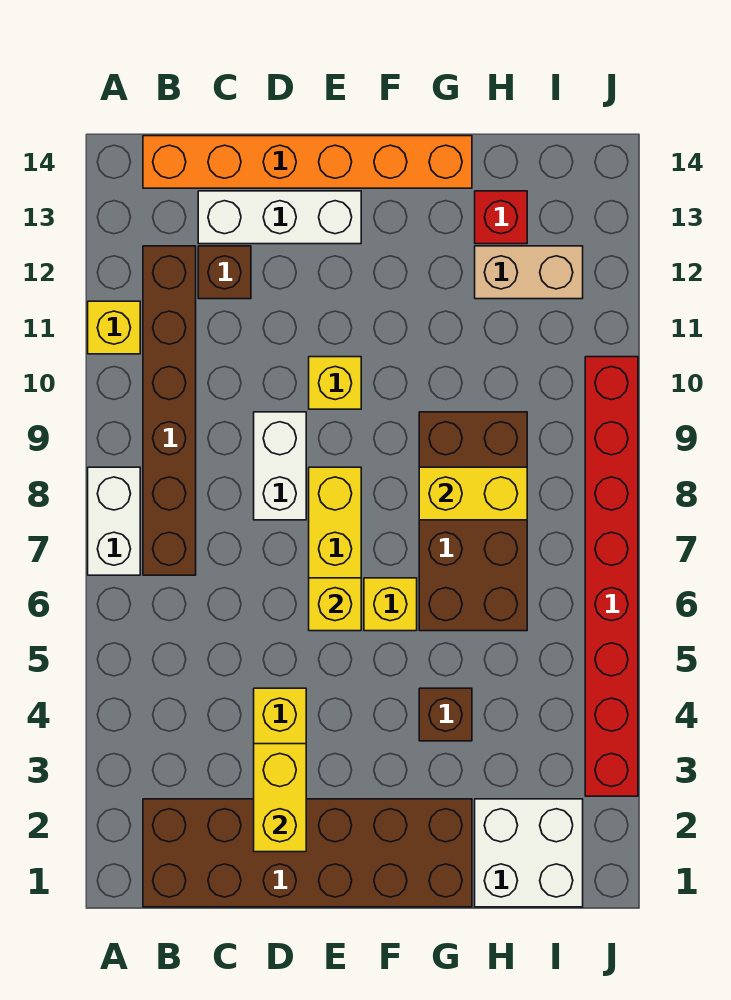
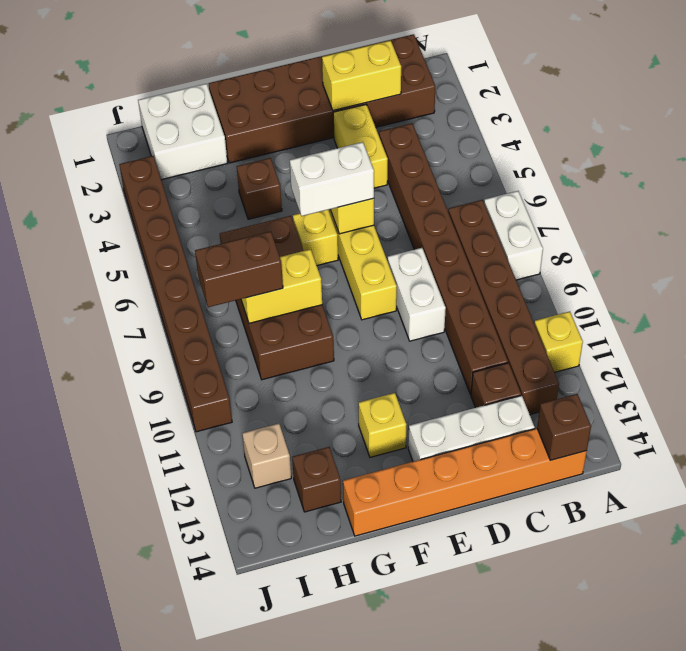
none -> brown 1x1 brick [537,394,591,460]
none -> brown 1x8 brick [379,123,508,395]
yellow 1x2 brick [254,744,306,852] -> yellow 1x2 brick turned to [322,40,401,111]
none -> white 1x2 brick [290,142,374,216]
yellow 1x1 brick [309,357,361,409] -> yellow 1x1 brick moved to [359,393,406,457]
none -> brown 1x2 brick [195,231,283,307]
tan 1x2 brick [475,246,583,299] -> tan 1x1 brick [242,423,291,488]
red 1x1 brick [475,191,527,244] -> brown 1x1 brick [292,447,341,512]
red 1x8 brick [585,357,638,796] -> brown 1x8 brick [119,156,232,432]

